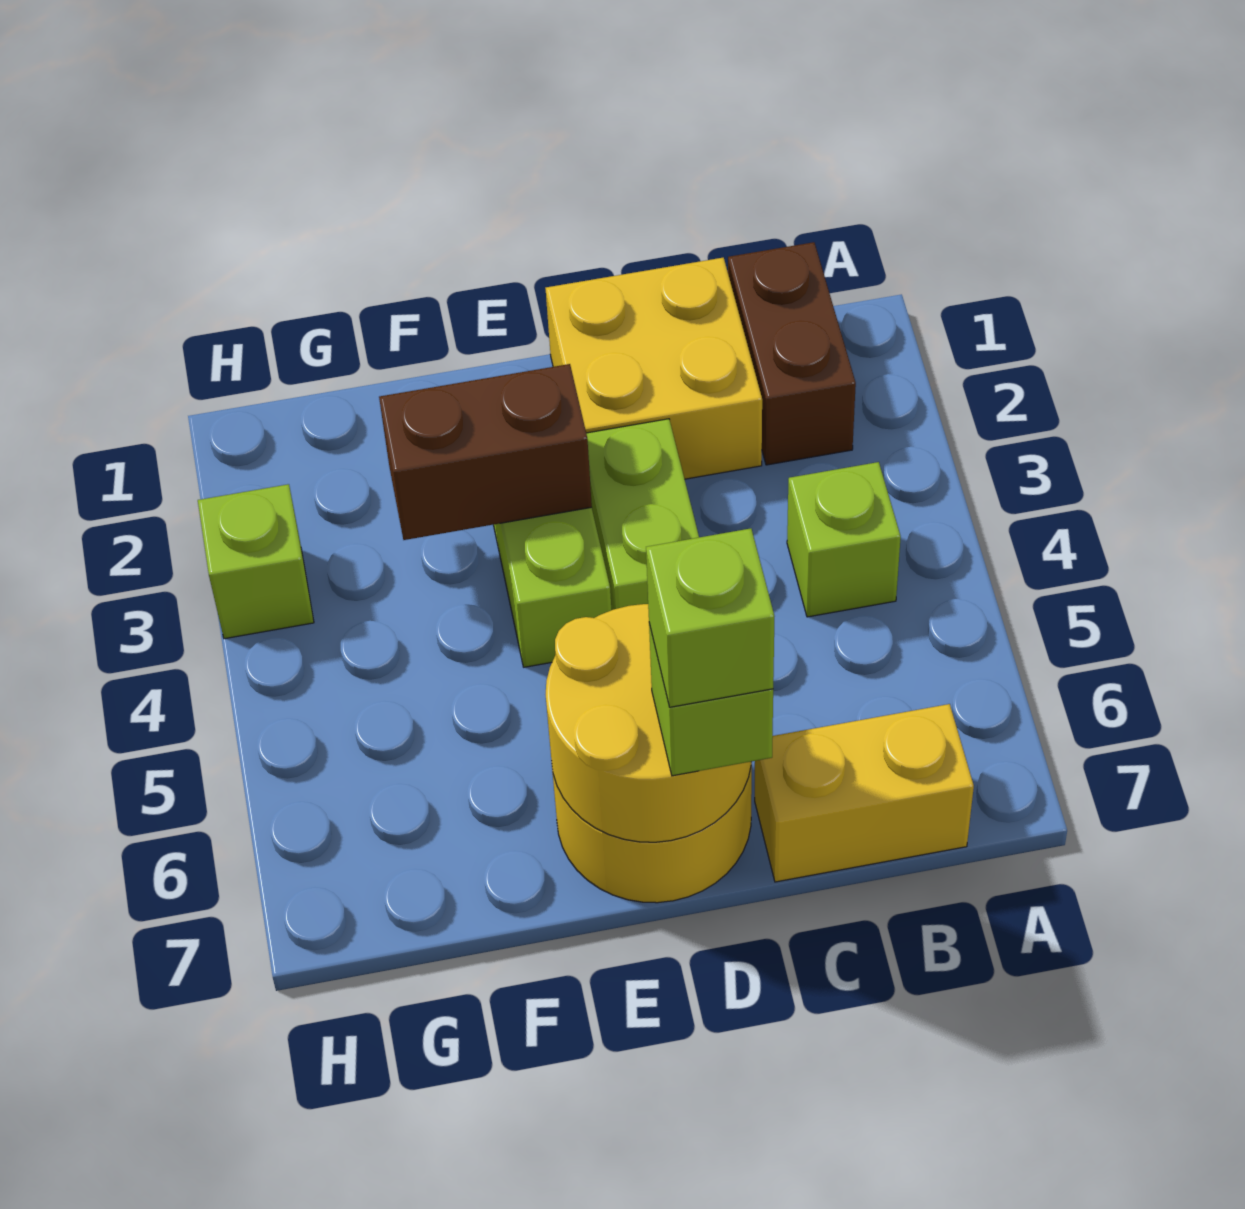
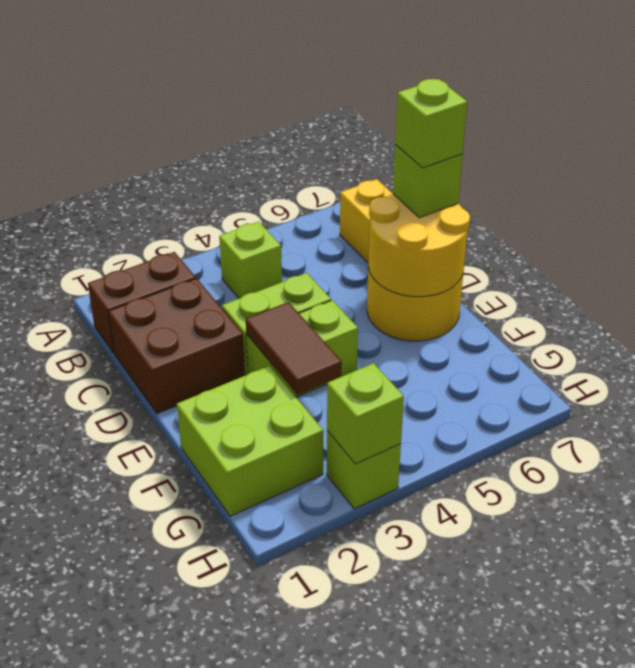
yellow 2x2 brick [546,258,762,479] -> brown 2x2 brick [109,278,245,414]
brown 1x2 brick [379,364,592,540] -> brown 1x2 tile [246,302,342,395]
none -> lime 2x2 brick [177,366,323,516]
none -> lime 1x1 brick [327,363,404,464]

